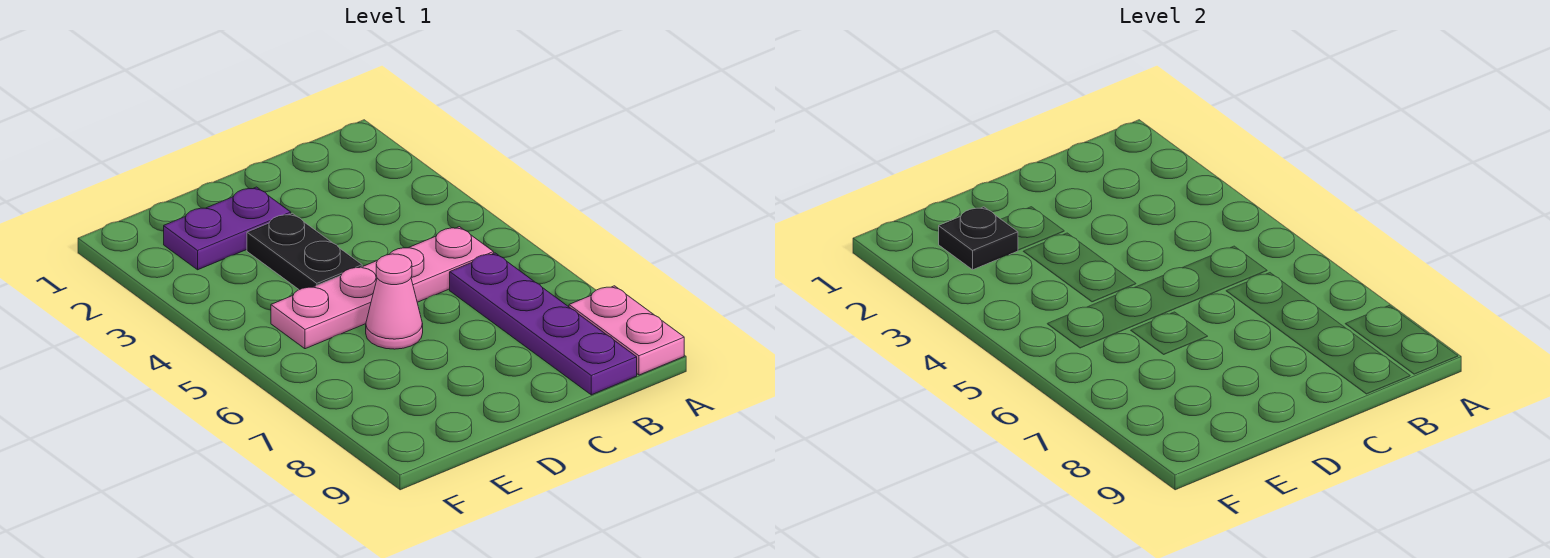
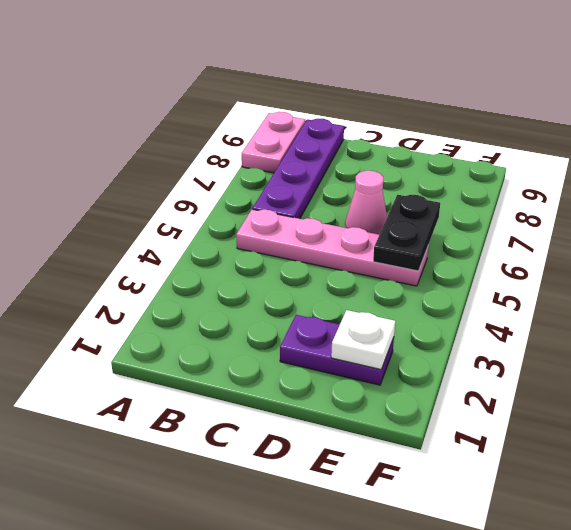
black 1x2 plate [247,213,362,290] -> black 1x2 plate moved to [373,195,440,271]
black 1x1 plate [939,207,1018,270] -> white 1x1 plate [331,310,395,369]

